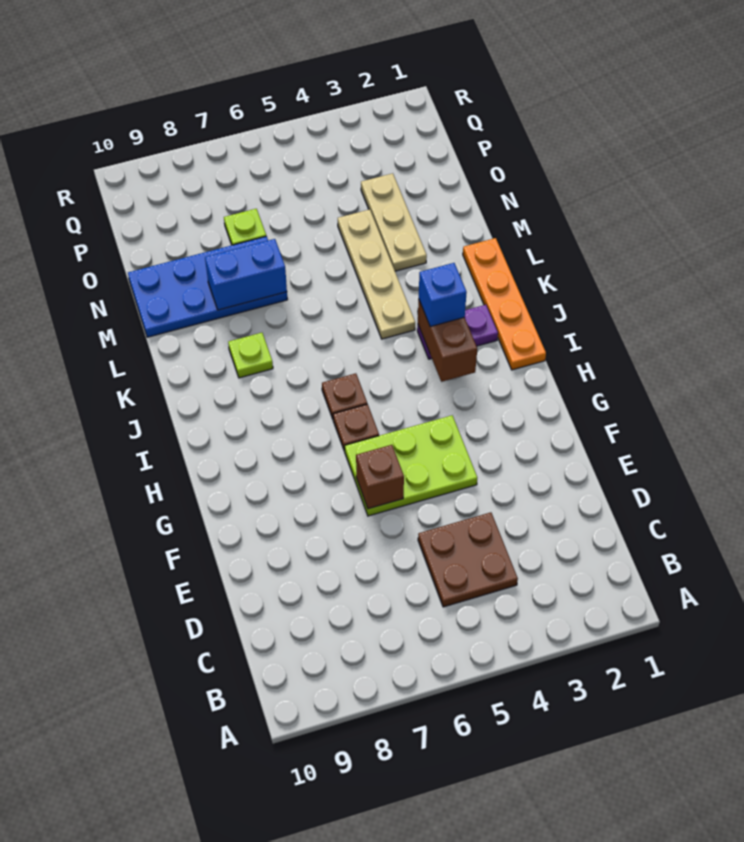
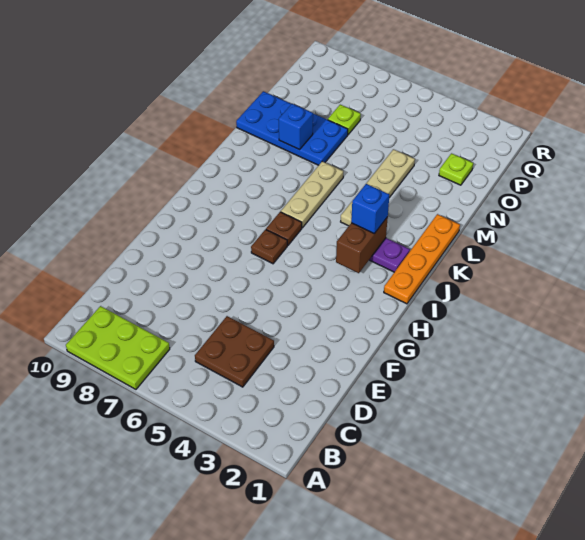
lime 2x3 plate [345,415,477,516] -> lime 2x3 plate moved to [66,306,170,389]
brown 1x1 brick [356,445,404,509] -> none
lime 1x1 plate [228,333,273,378] -> lime 1x1 plate moved to [439,153,473,185]
tan 1x3 plate [361,173,427,271] -> tan 1x3 plate moved to [281,161,343,228]
blue 1x2 brick [205,239,287,310] -> blue 1x1 brick [279,104,313,150]

